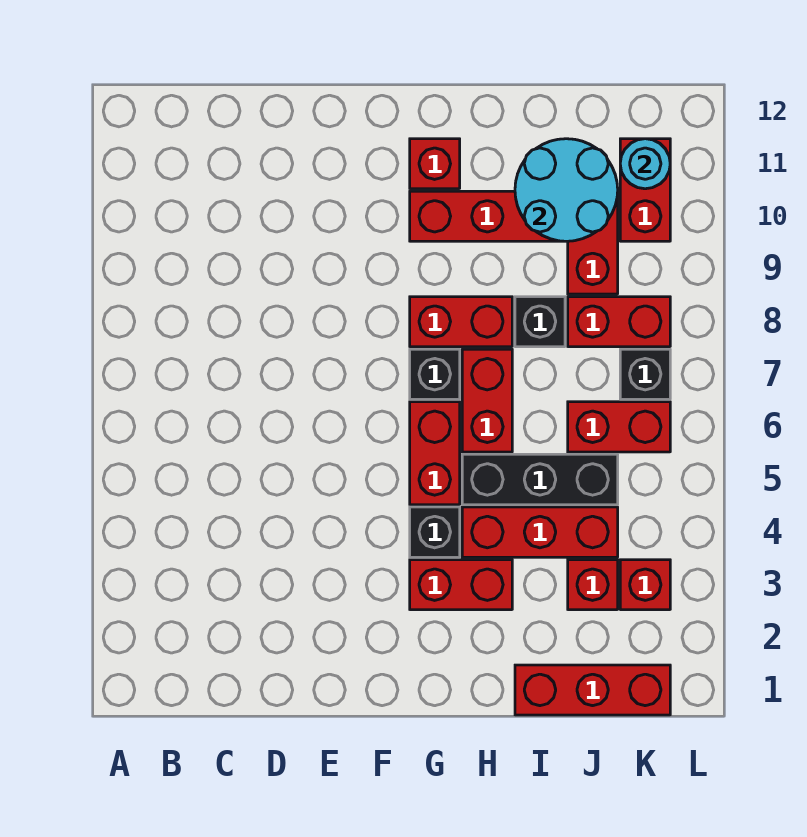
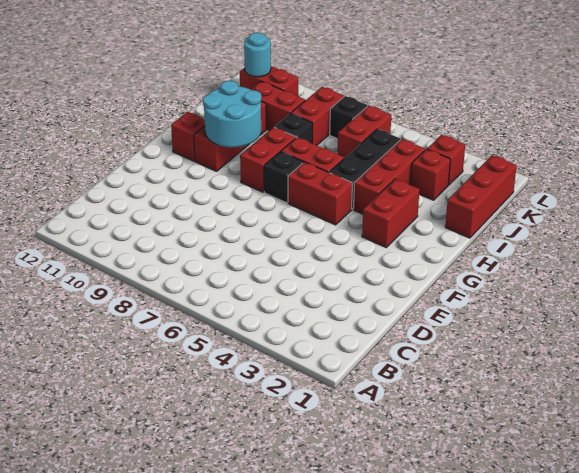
black 1x1 brick [410,507,460,557] -> none
cyan 2x2 round brick [515,139,618,241] -> cyan 2x2 round brick moved to [203,81,262,147]

